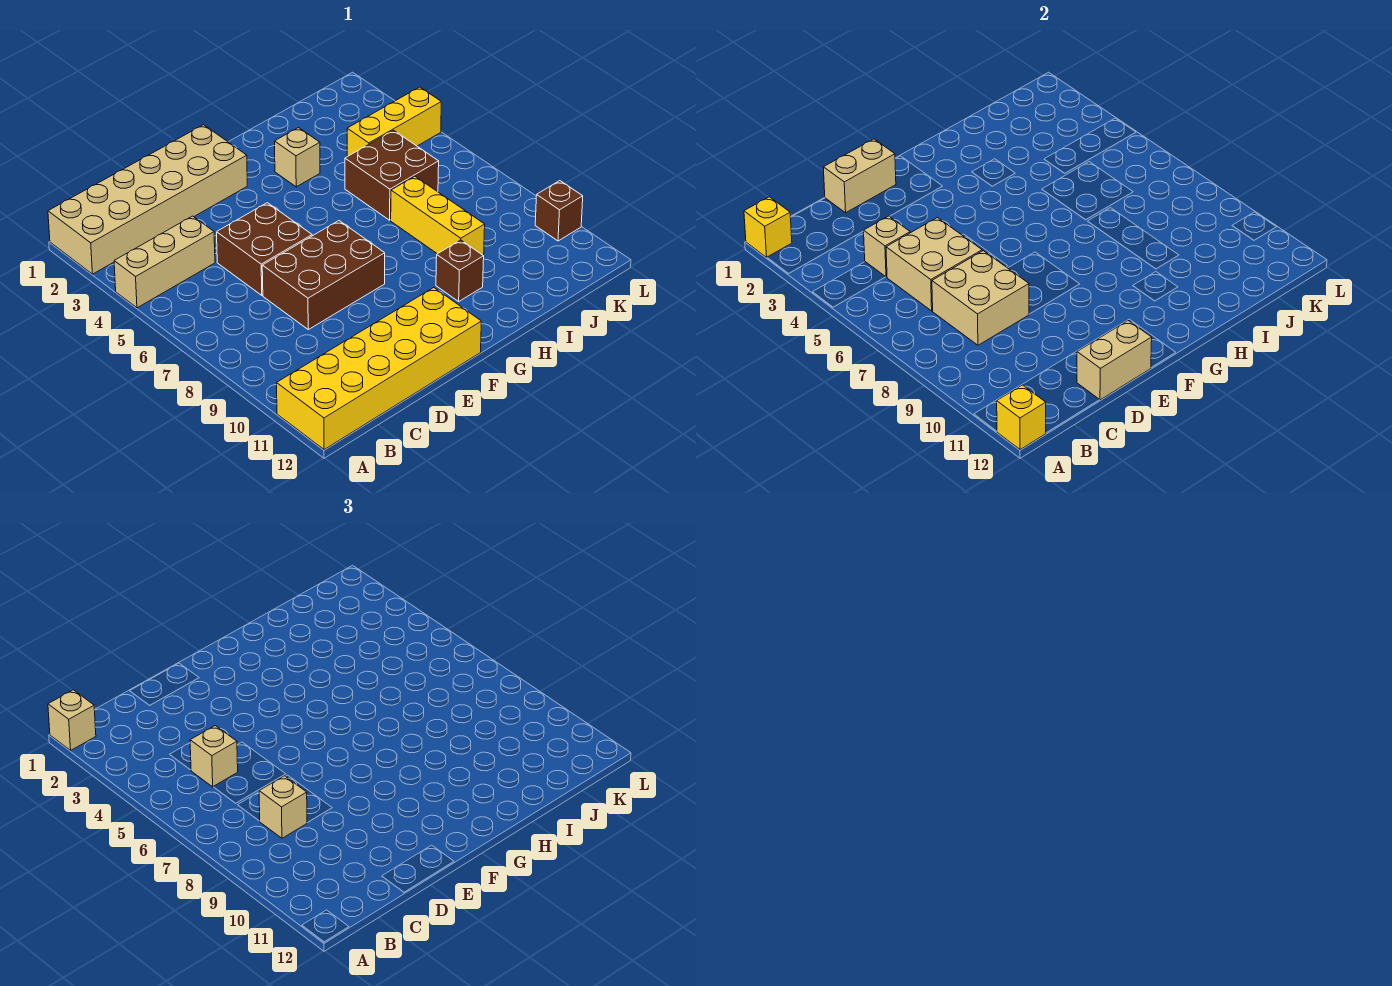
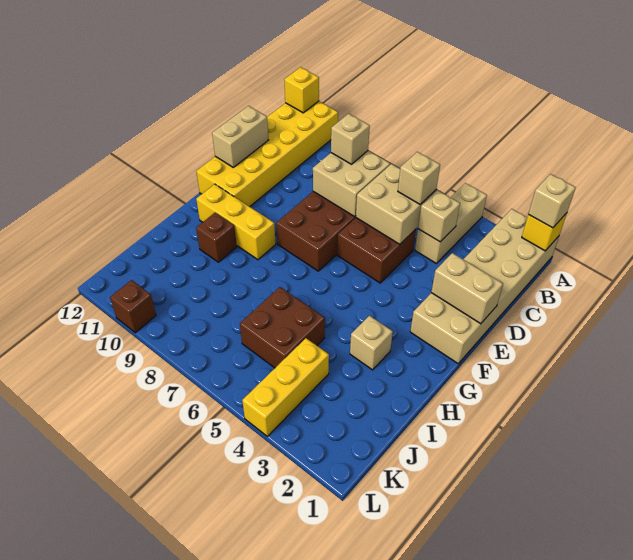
tan 1x2 brick [823,139,896,213] -> tan 1x2 brick turned to [431,253,503,324]
yellow 1x3 brick [391,176,485,255] -> yellow 1x3 brick moved to [196,184,276,260]

